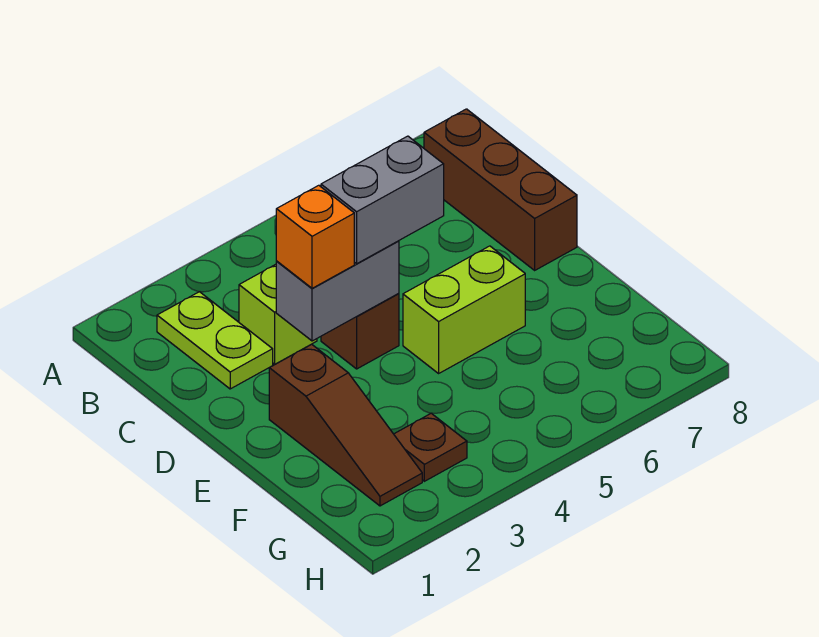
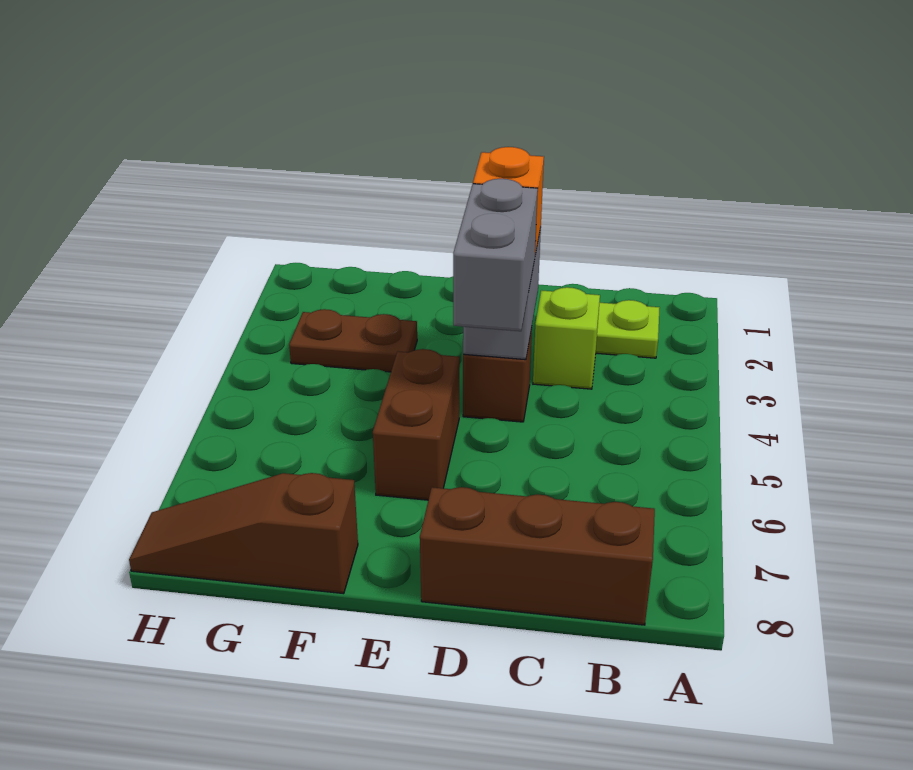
brown 1x3 slope [269,344,422,506] -> brown 1x3 slope moved to [129,473,358,594]
lime 1x2 brick [403,246,525,373] -> brown 1x2 brick [373,349,460,500]
brown 1x1 plate [394,413,467,481] -> brown 1x2 plate [289,309,417,372]

